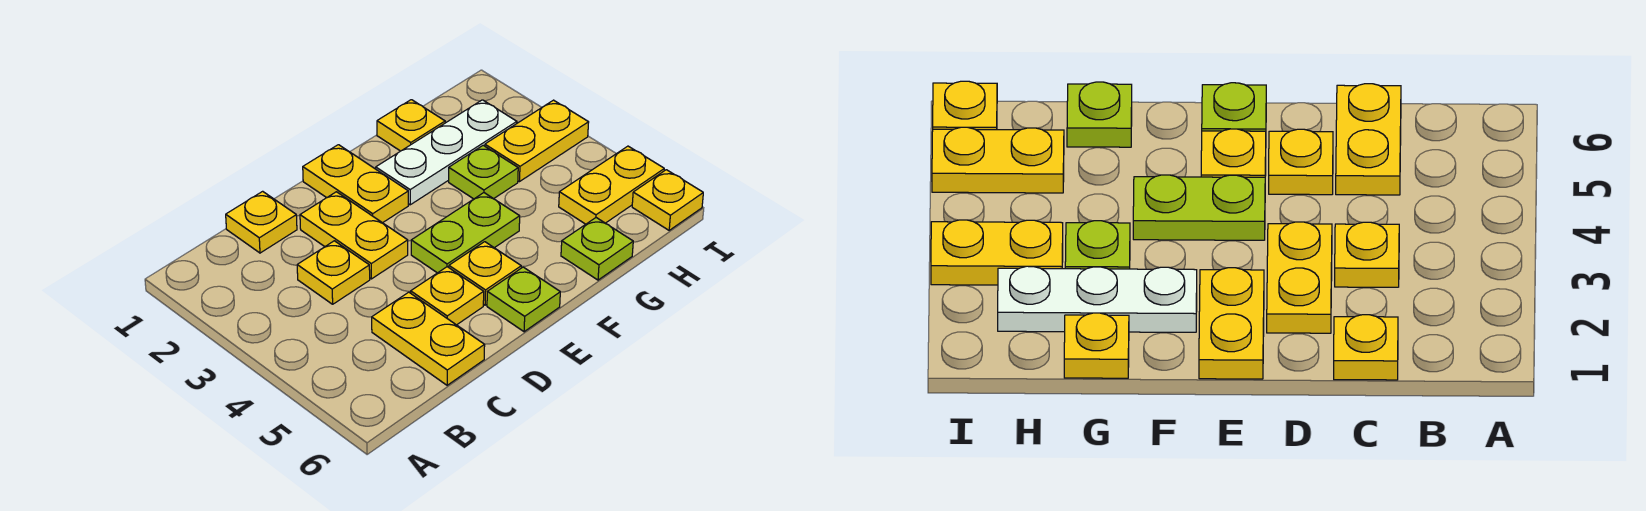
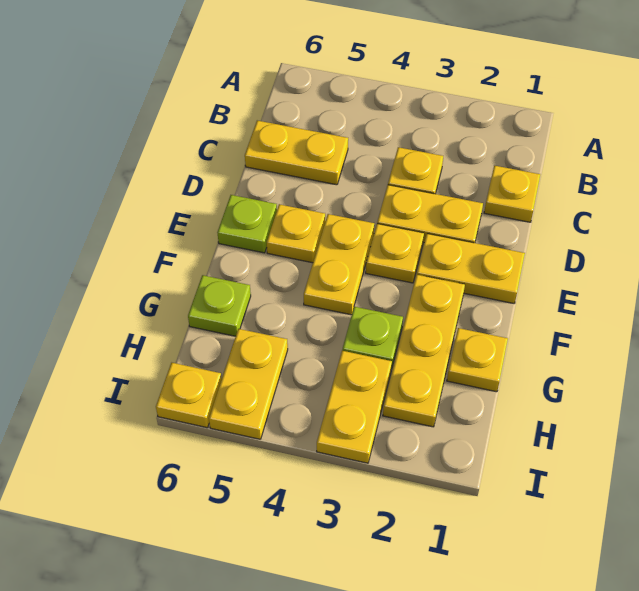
yellow 1x1 plate [411,267,484,325] -> yellow 1x1 plate moved to [366,224,424,283]
lime 1x2 plate [411,193,520,273] -> yellow 1x2 plate [304,214,374,315]
white 1x3 plate [376,100,517,205] -> yellow 1x3 plate [383,275,465,427]

